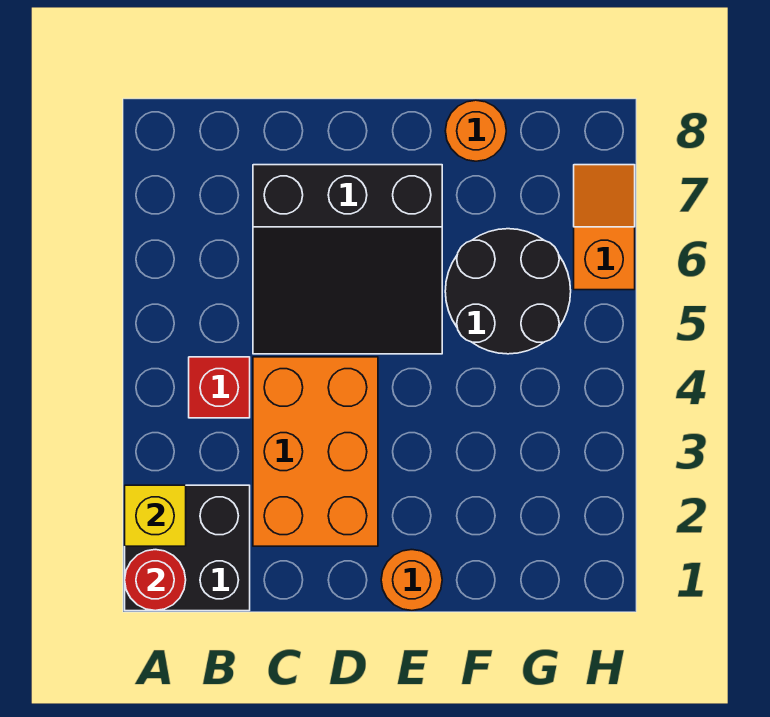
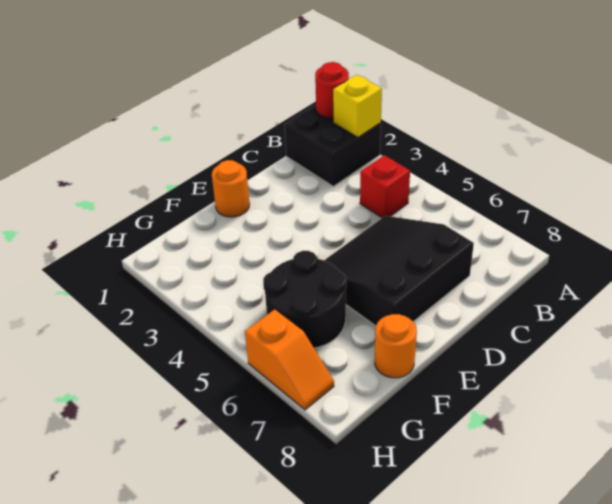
orange 2x3 brick [253,357,378,546] -> none

